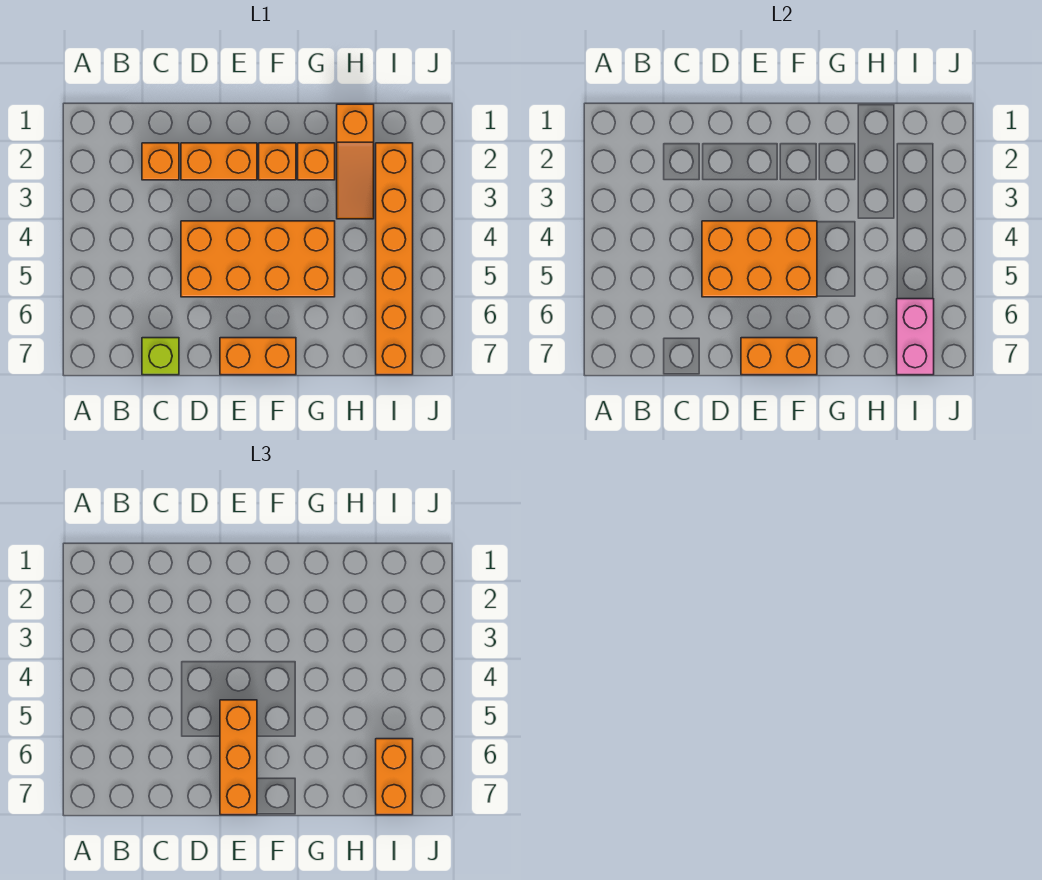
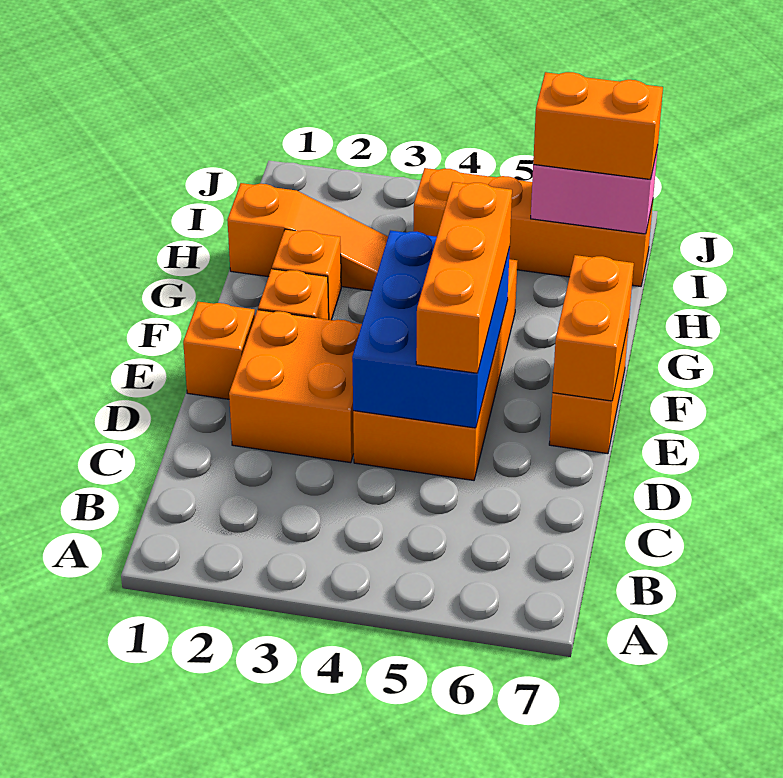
orange 1x1 brick [142,143,179,180] -> orange 1x1 brick moved to [183,302,255,399]
lime 1x1 brick [142,338,179,375] -> none
orange 1x2 brick [181,143,257,180] -> orange 2x2 brick [229,310,362,463]
orange 2x3 brick [702,221,817,297] -> blue 2x3 brick [352,230,510,428]
orange 1x3 brick [220,700,257,815] -> orange 1x3 brick turned to [416,182,512,373]
orange 1x6 brick [376,143,413,375] -> orange 1x4 brick [414,168,653,286]

